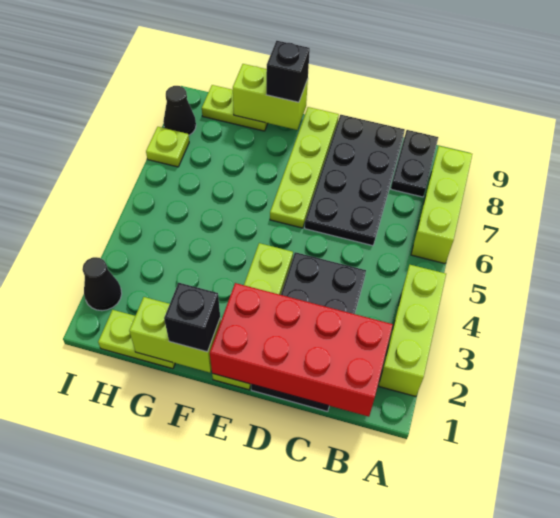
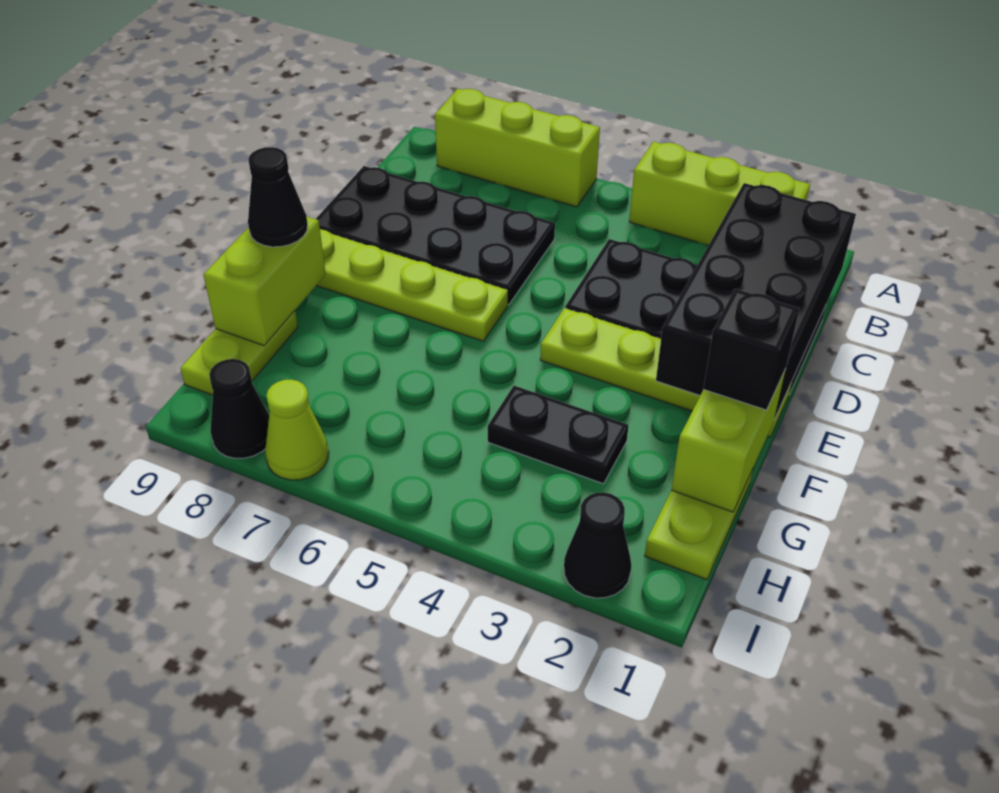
red 2x4 brick [210,283,393,417] -> black 2x4 brick [656,183,856,420]
black 1x2 plate [391,130,438,197] -> black 1x2 plate moved to [488,386,628,484]
black 1x1 brick [266,41,310,102] -> black 1x1 cone [248,147,308,247]
lime 1x1 plate [146,127,189,167] -> lime 1x1 cone [265,380,329,480]

